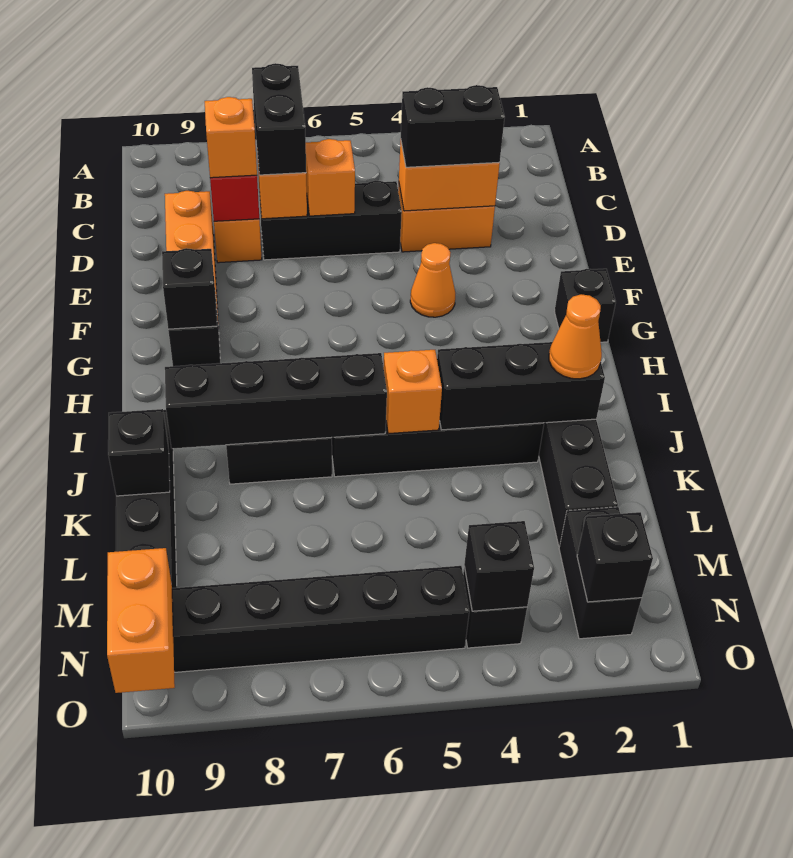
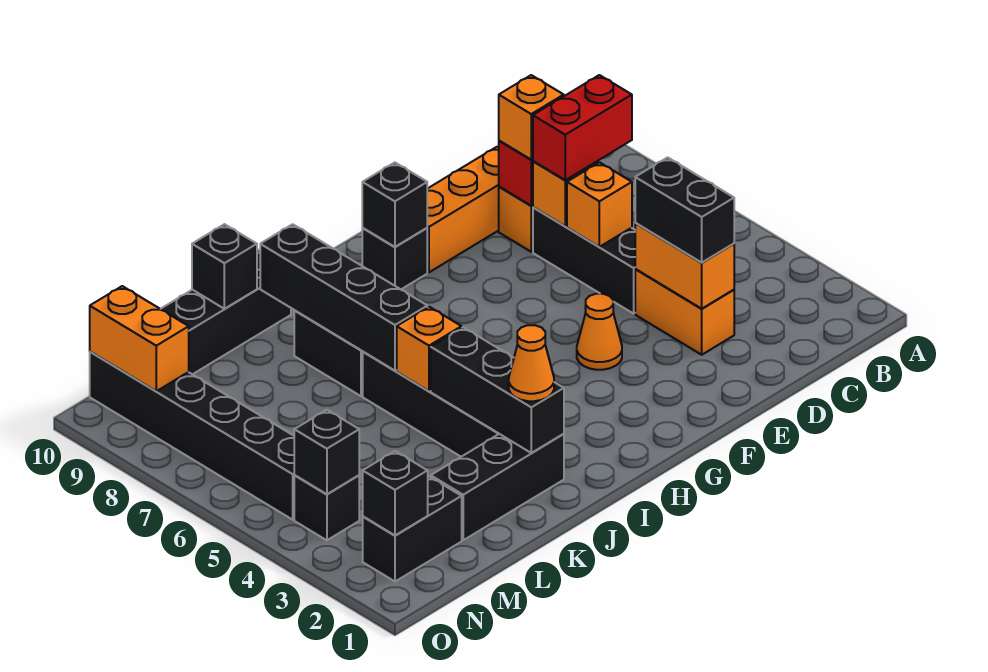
black 1x2 brick [252,63,306,175] -> red 1x2 brick [533,75,632,180]
black 1x1 brick [555,269,616,342] -> none
orange 1x2 brick [107,548,175,693] -> orange 1x2 brick turned to [90,286,189,391]

